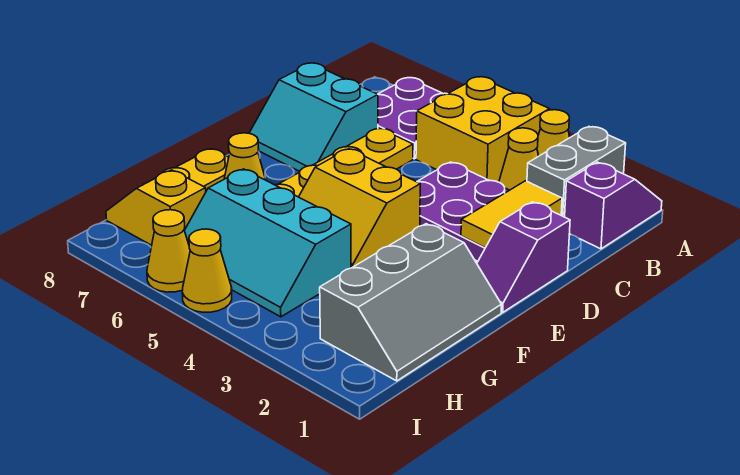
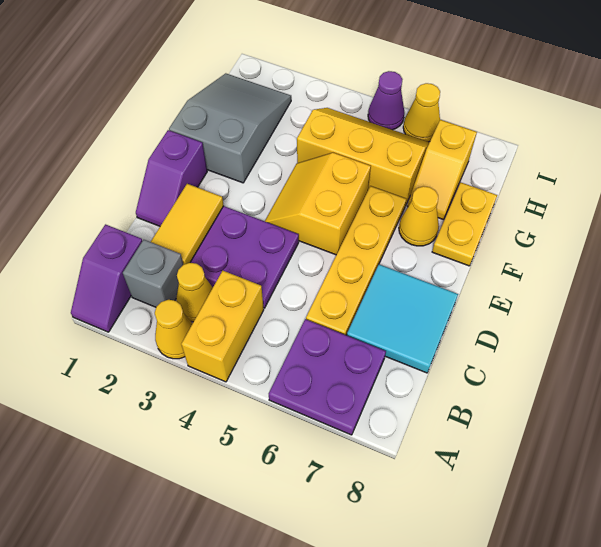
grey 1x2 brick [527,127,626,217] -> grey 1x1 brick [123,240,183,307]
yellow 2x2 brick [416,77,550,182] -> yellow 1x2 brick [181,271,264,382]
cyan 2x2 slope [249,63,378,171] -> cyan 2x2 tile [347,264,458,373]
purple 1x2 slope [477,202,570,312] -> purple 1x2 slope turned to [136,130,207,226]
yellow 2x2 slope [299,149,420,268] -> yellow 2x2 slope turned to [265,153,371,255]
grey 2x3 slope [320,224,501,381] -> grey 2x3 slope turned to [169,73,291,183]
cyan 2x3 slope [184,169,351,317] -> yellow 2x3 slope [297,108,429,206]
yellow 1x2 slope [106,170,206,245] -> yellow 1x2 slope turned to [407,120,477,220]
yellow 1x1 cone [182,229,232,312] -> purple 1x1 cone [368,71,405,130]

